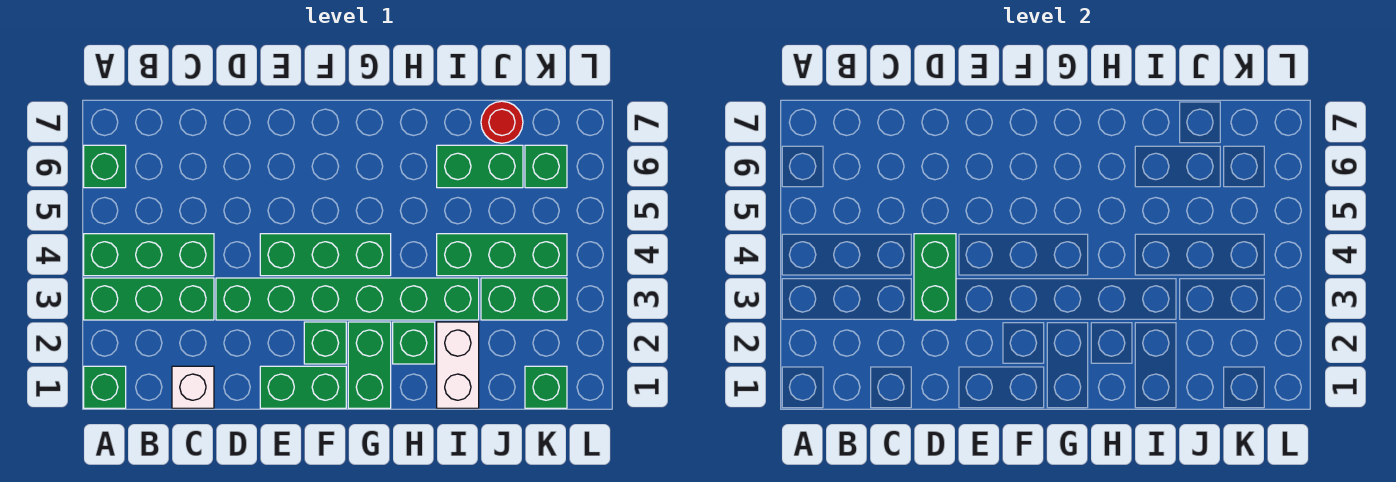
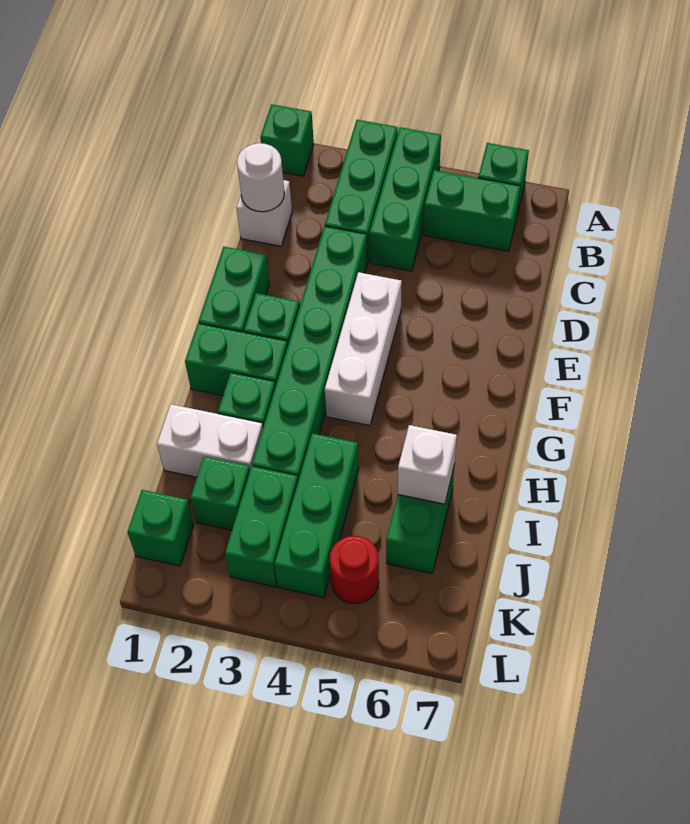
none -> white 1x1 round brick [237,143,284,212]
green 1x2 brick [914,234,956,320] -> green 1x2 brick moved to [424,170,520,251]
green 1x3 brick [260,234,391,276] -> white 1x3 brick [325,272,402,426]
none -> white 1x1 brick [398,425,457,504]
red 1x1 round brick [481,101,523,143] -> red 1x1 round brick moved to [330,536,379,604]
green 1x1 brick [525,145,567,188] -> green 1x1 brick moved to [190,456,250,530]

